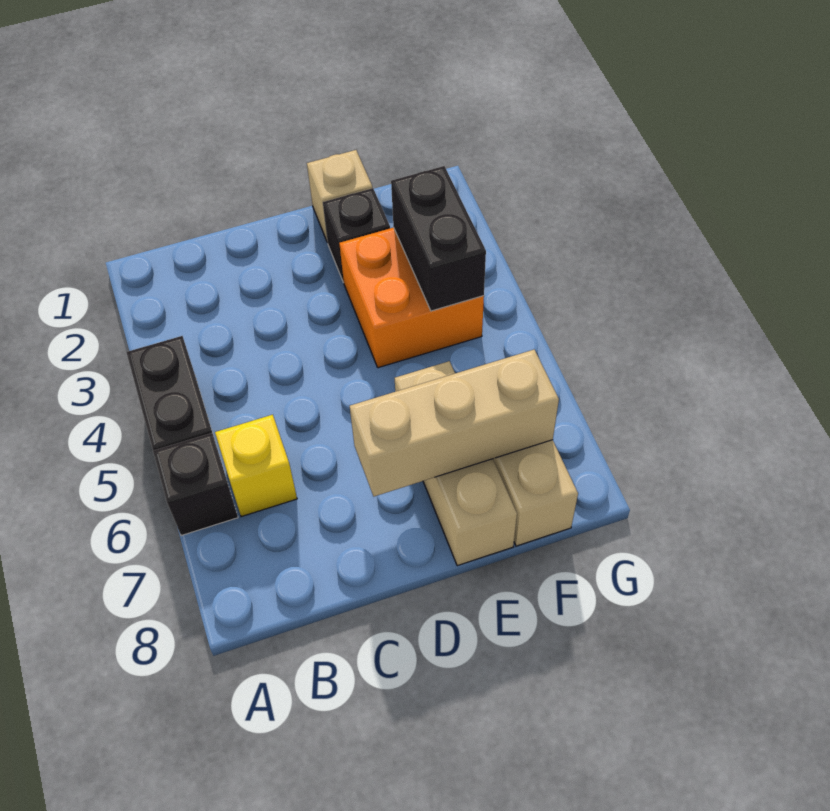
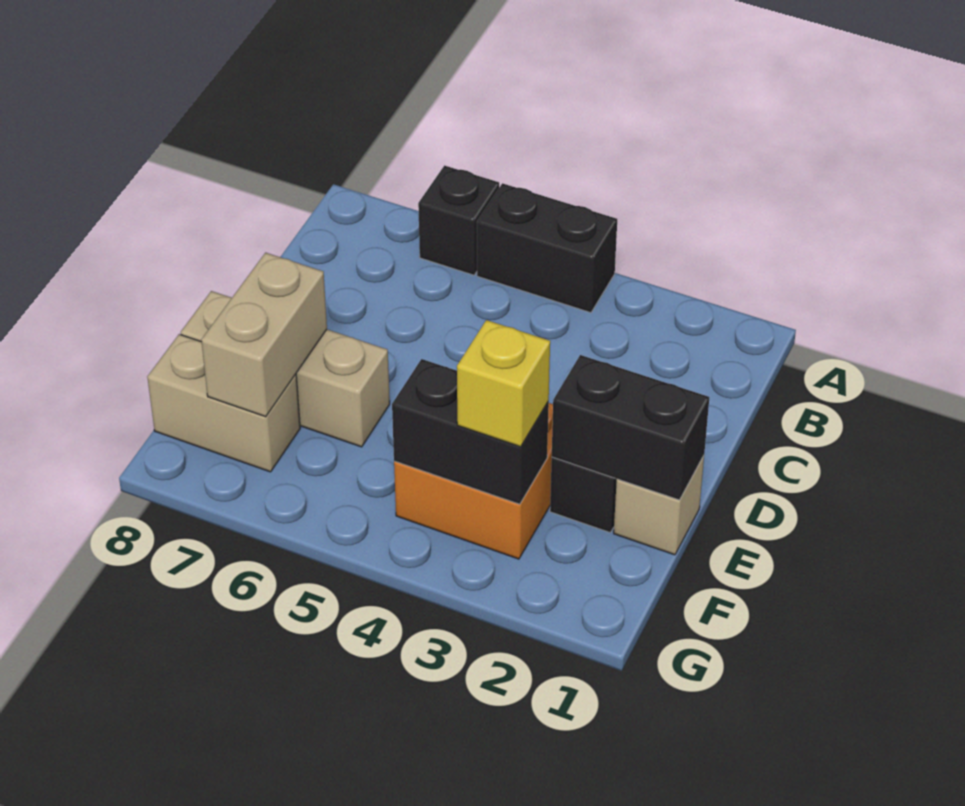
yellow 1x1 brick [215,415,297,517] -> yellow 1x1 brick moved to [457,320,550,447]
tan 1x3 brick [350,350,559,496] -> tan 1x2 brick [201,253,327,417]
none -> black 1x2 brick [552,355,709,500]

